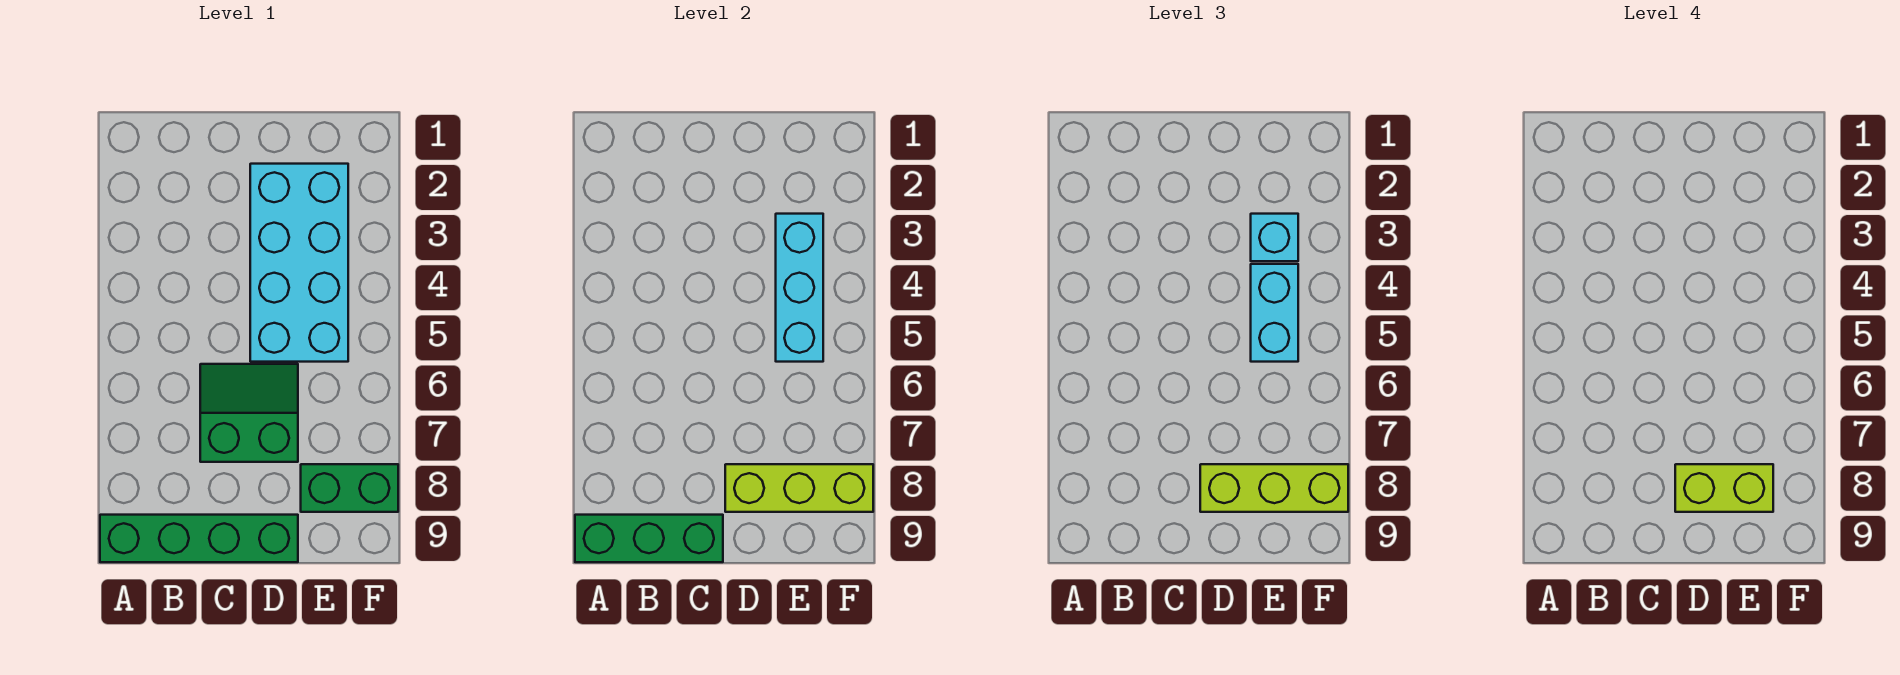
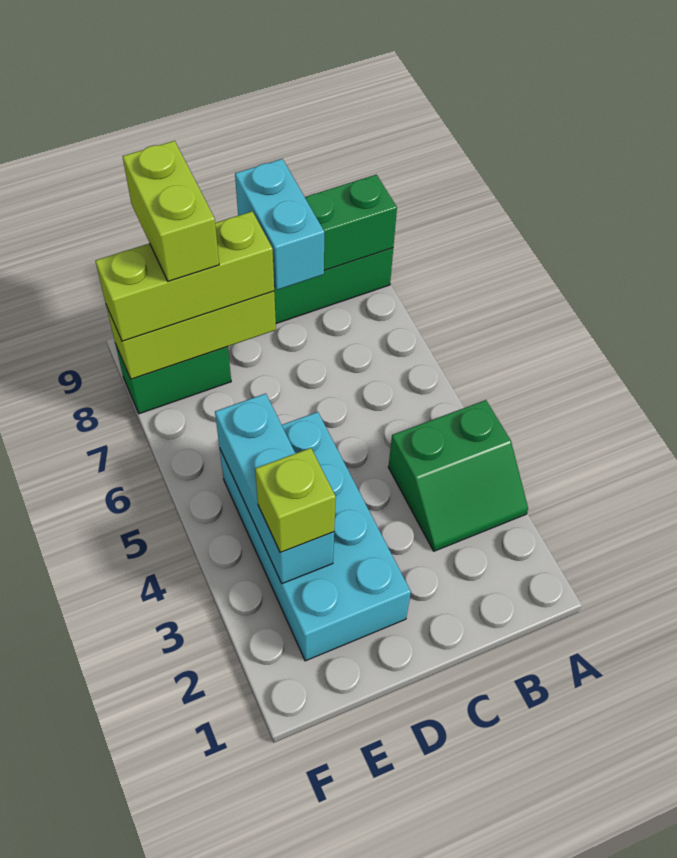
green 2x2 slope [200,364,298,462] -> green 2x2 slope moved to [388,400,528,551]
lime 1x2 brick [1675,464,1773,512] -> lime 1x2 brick turned to [122,141,219,281]
cyan 1x1 brick [1251,214,1298,261] -> lime 1x1 brick [255,448,336,553]
cyan 1x2 brick [1251,264,1298,362] -> cyan 1x2 brick moved to [235,159,324,290]

